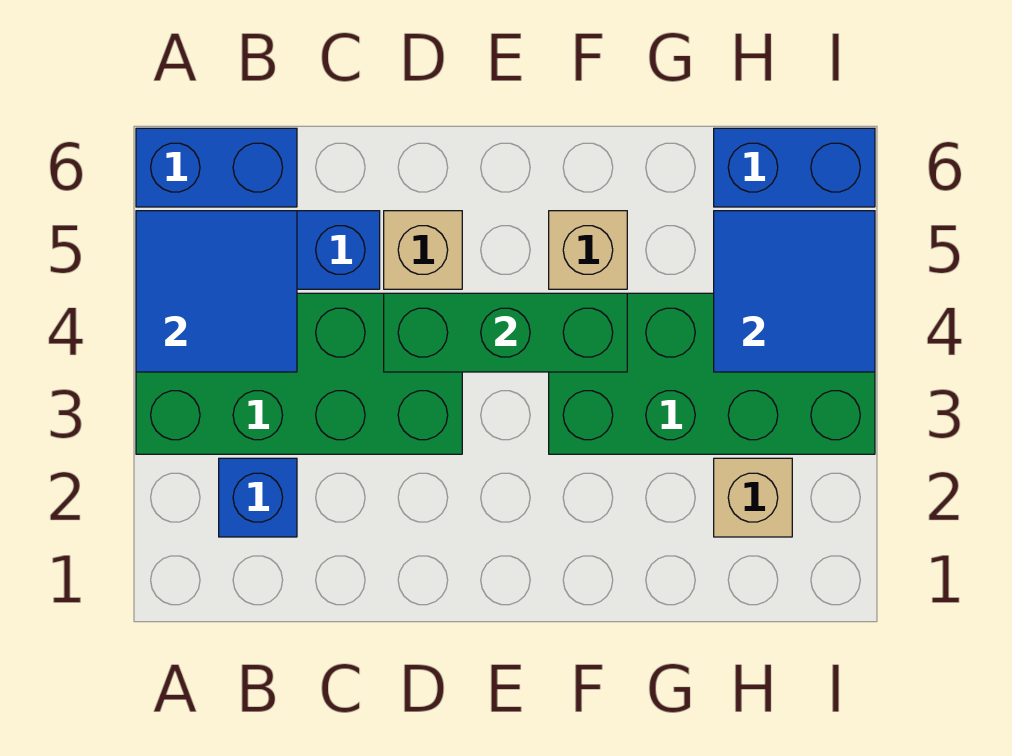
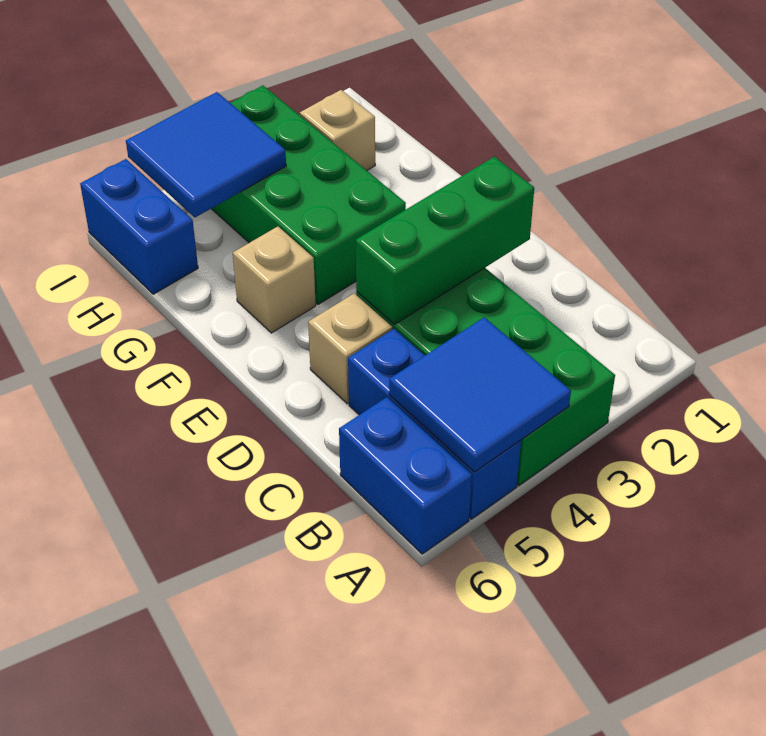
blue 1x1 brick [219,458,297,537] -> none
green 1x3 brick [384,293,627,372] -> green 1x3 brick turned to [356,157,534,324]

